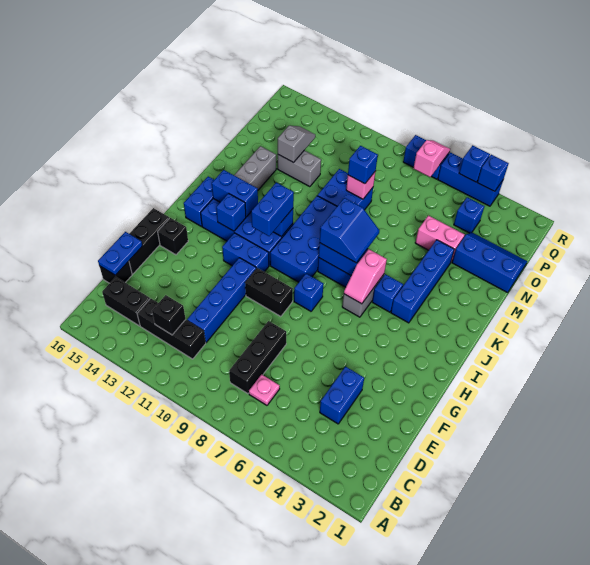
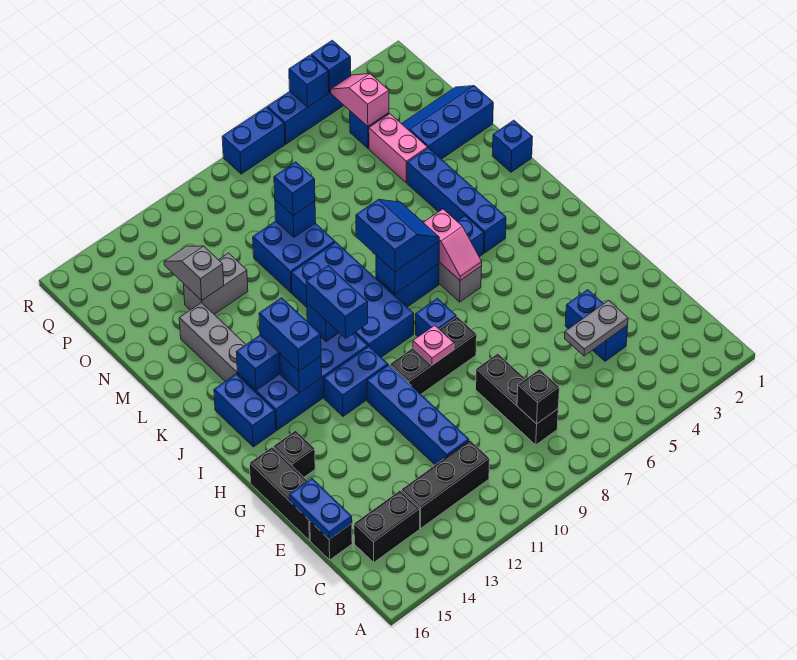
pink 1x1 plate [249,374,280,405] -> pink 1x1 plate moved to [413,325,454,365]
black 1x1 brick [152,295,185,335] -> black 1x1 brick moved to [517,369,559,424]
none -> grey 1x2 plate [565,301,628,356]
black 1x2 brick [245,268,293,317] -> black 1x3 brick [390,317,477,394]
none -> blue 1x2 brick [259,298,321,371]
none -> blue 1x1 brick [492,120,532,172]
pink 1x2 brick [415,216,465,262] -> pink 1x2 brick turned to [369,114,428,183]
pink 1x1 brick [346,171,376,199] -> blue 1x1 brick [275,199,316,237]
pink 1x2 slope [413,140,450,177] -> pink 1x2 slope moved to [331,74,389,126]

